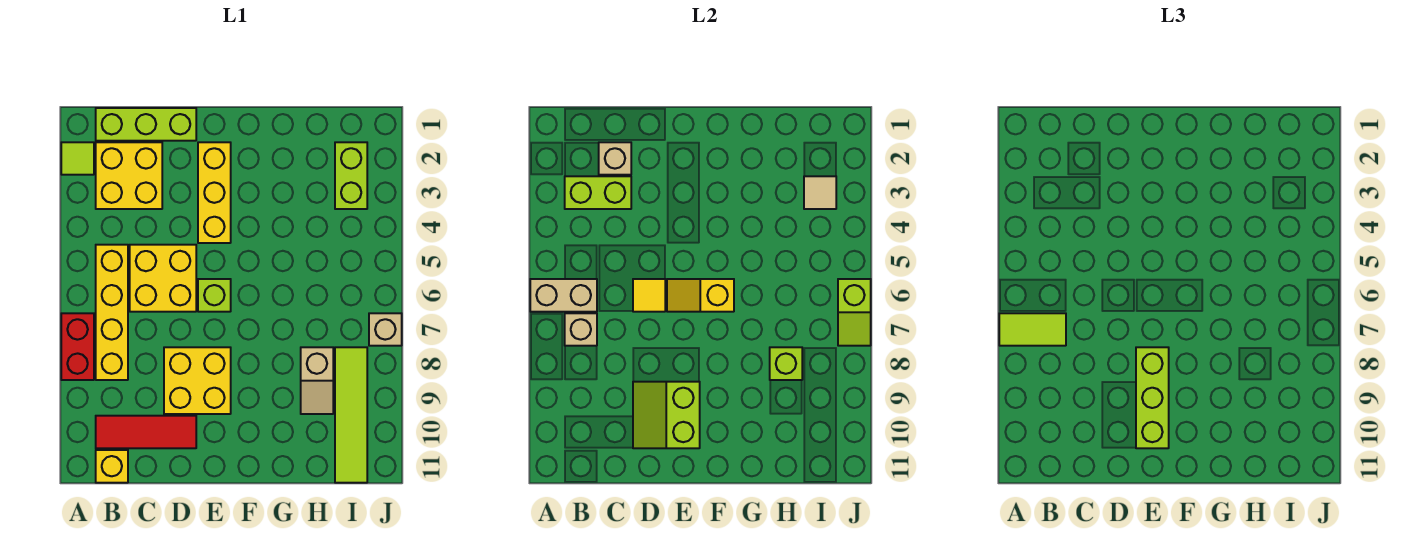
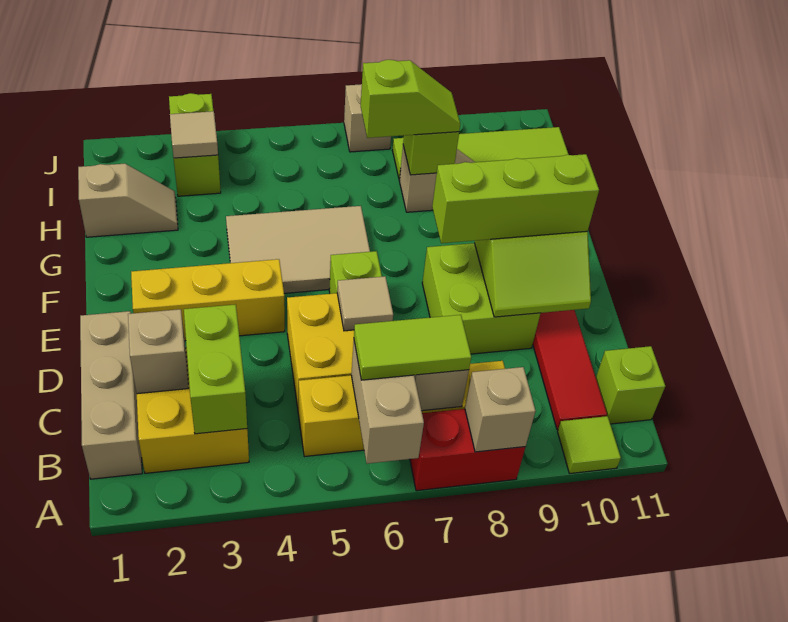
lime 1x1 tile [61,142,94,175] -> lime 1x1 tile moved to [558,416,621,473]
lime 1x2 tile [999,313,1066,346] -> lime 1x2 tile turned to [354,315,471,380]
none -> tan 1x1 brick [465,367,535,452]
lime 1x3 brick [96,108,196,141] -> tan 1x3 brick [80,311,142,479]
yellow 1x1 brick [96,450,128,483] -> lime 1x1 brick [596,346,665,424]
yellow 1x1 tile [633,279,665,312] -> tan 1x1 tile [337,276,393,331]
yellow 2x2 brick [164,347,231,414] -> lime 2x2 brick [422,243,540,354]
yellow 1x2 slope [667,279,734,312] -> none
none -> tan 2x3 tile [226,206,370,293]
none -> tan 1x2 slope [78,164,178,237]
lime 1x2 brick [335,142,367,209] -> lime 1x2 brick turned to [169,93,221,196]
lime 1x2 slope [838,279,871,346] -> lime 1x2 slope moved to [361,60,460,138]

